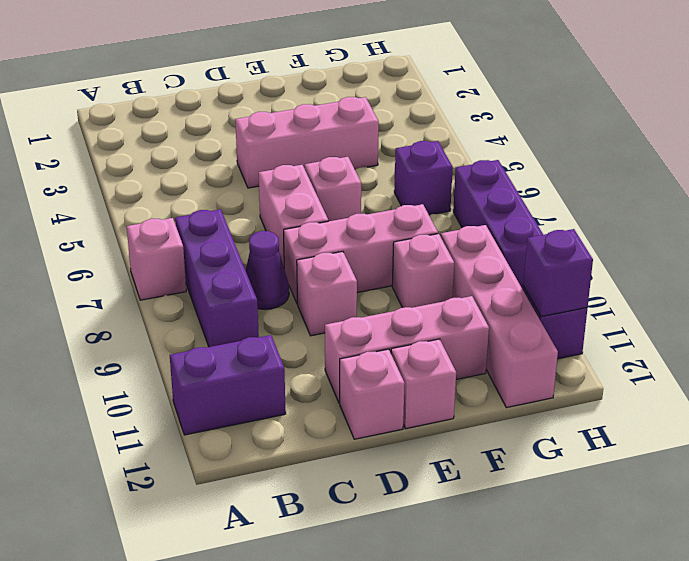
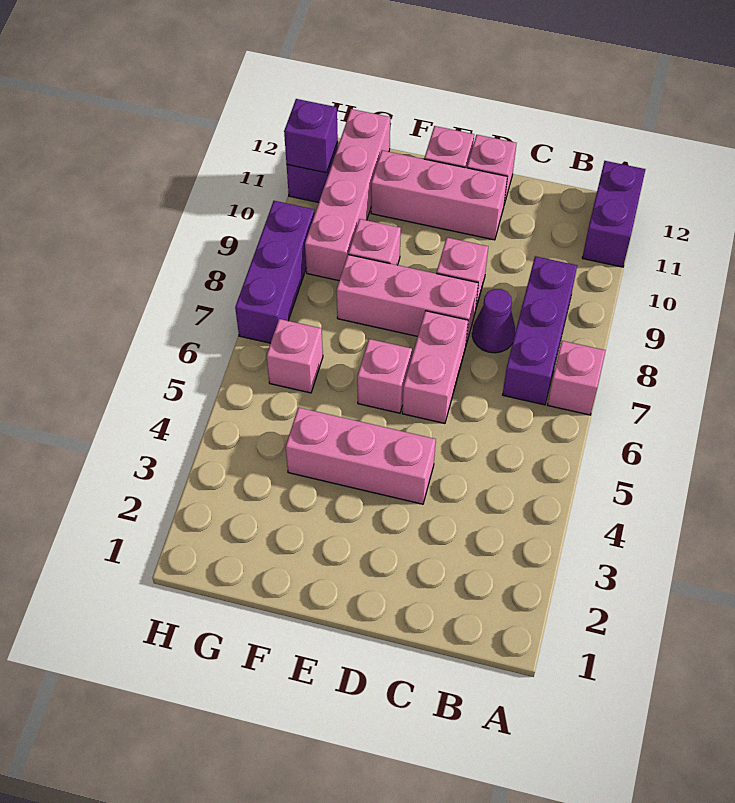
purple 1x2 brick [170,335,286,435] -> purple 1x2 brick turned to [582,161,645,267]
purple 1x1 brick [394,141,453,215] -> pink 1x1 brick [266,319,323,393]

